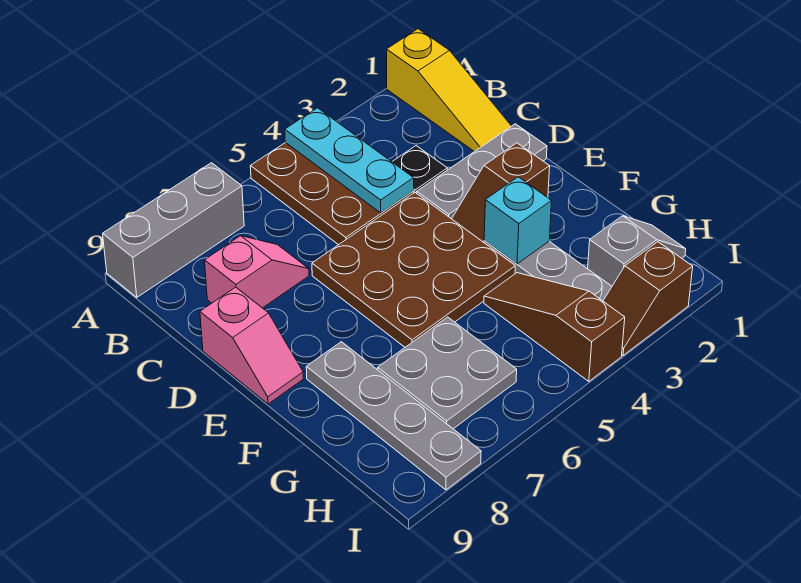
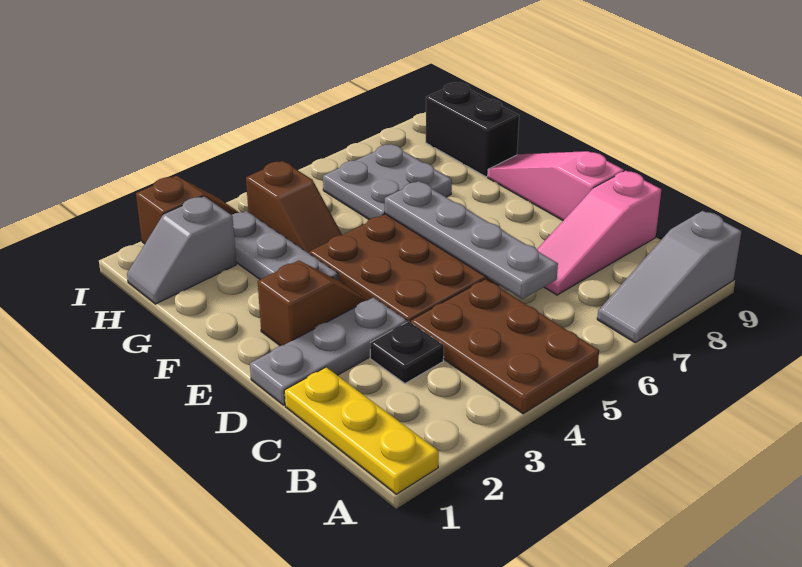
yellow 1x3 slope [387,29,511,152] -> yellow 1x3 plate [284,367,439,494]
cyan 1x3 plate [285,108,414,213] -> none
grey 1x3 brick [103,163,244,297] -> grey 1x3 slope [597,211,742,342]
pink 1x2 slope [205,236,309,308] -> pink 1x3 slope [537,171,661,295]
pink 1x2 slope [200,287,303,404] -> pink 1x3 slope [488,151,624,220]
cyan 1x1 brick [484,177,552,264] -> none
grey 1x4 plate [306,342,481,490] -> grey 1x4 plate moved to [385,181,558,299]
brown 1x3 slope [484,273,625,381] -> brown 1x2 slope [246,161,342,253]
none -> black 1x2 brick [426,83,519,177]

